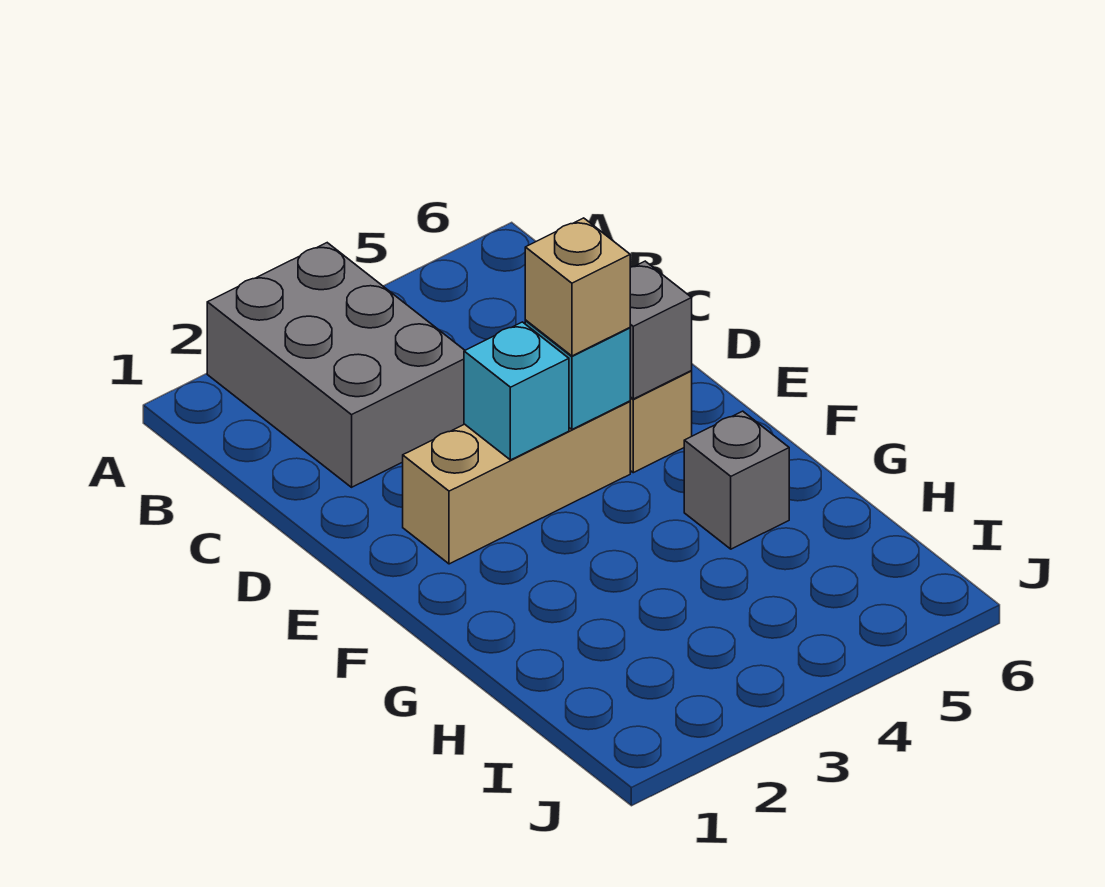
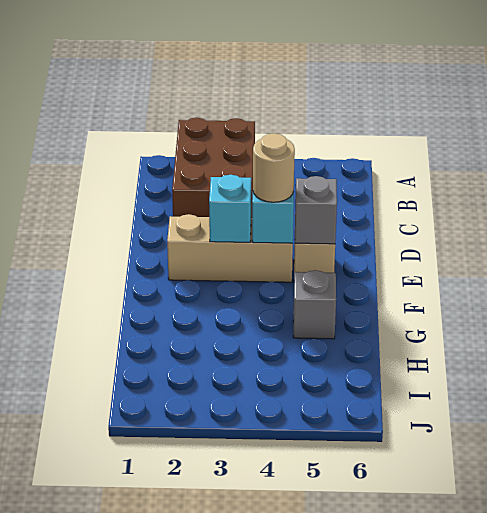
grey 2x3 brick [207,243,465,487] -> brown 2x3 brick [172,118,255,218]
tan 1x1 brick [525,218,630,356] -> tan 1x1 round brick [253,133,295,202]

